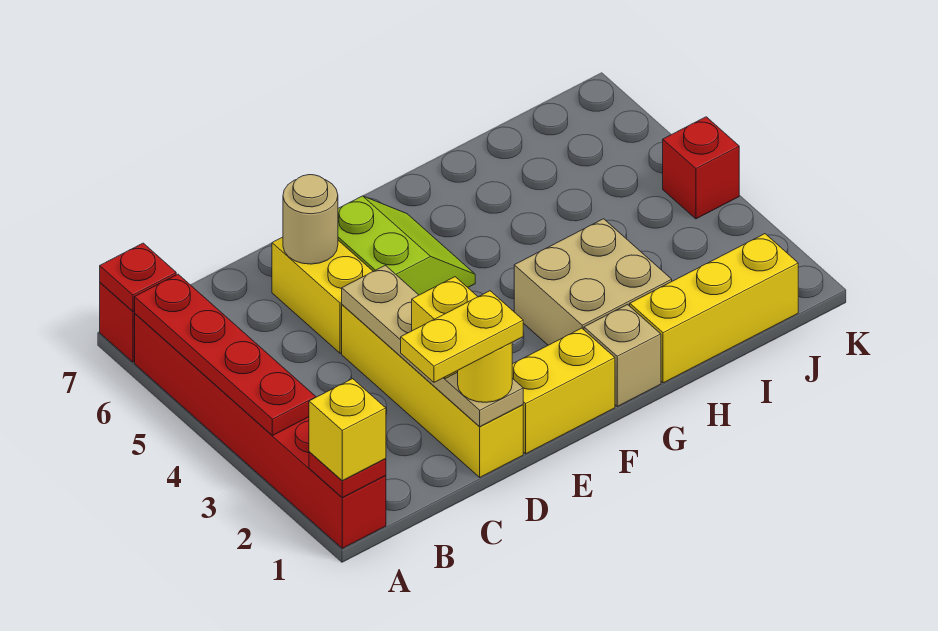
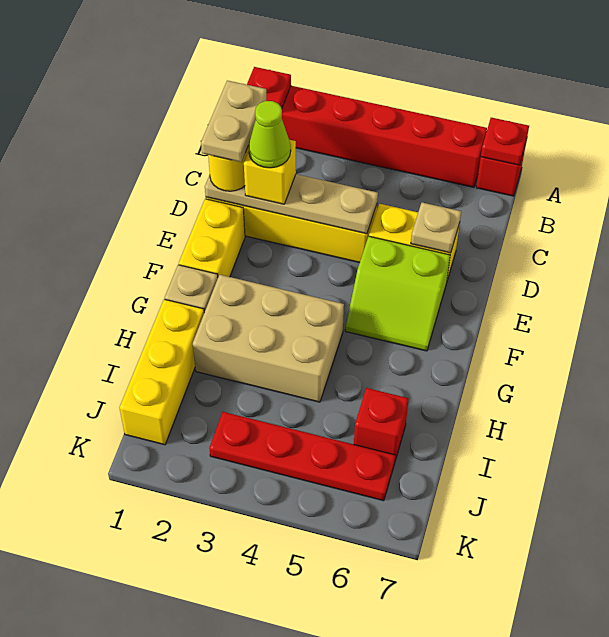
yellow 1x1 brick [309,379,386,481] -> none
red 1x4 plate [135,274,316,436] -> red 1x4 plate moved to [209,412,395,501]
yellow 1x2 plate [401,291,523,382] -> tan 1x2 plate [201,81,266,162]
none -> lime 1x1 cone [249,101,291,168]
tan 1x1 round brick [283,175,338,264] -> tan 1x1 plate [411,203,461,253]
tan 2x2 brick [514,219,672,345] -> tan 2x3 brick [193,275,344,402]
red 1x1 brick [663,117,739,219] -> red 1x1 brick moved to [354,388,409,460]

